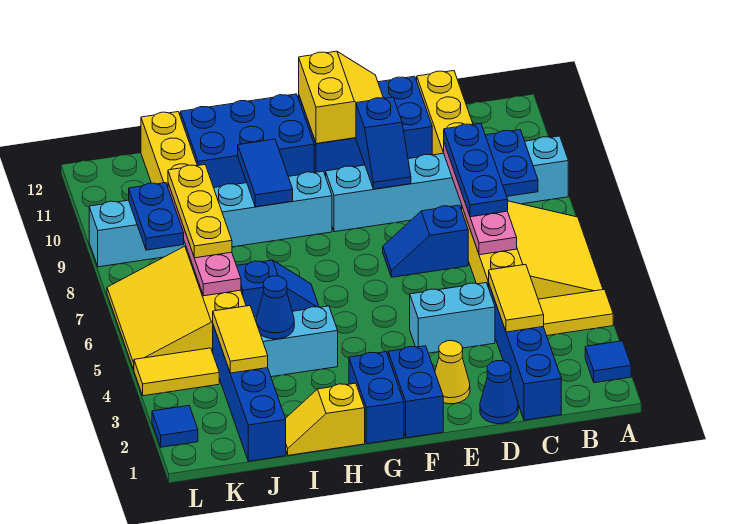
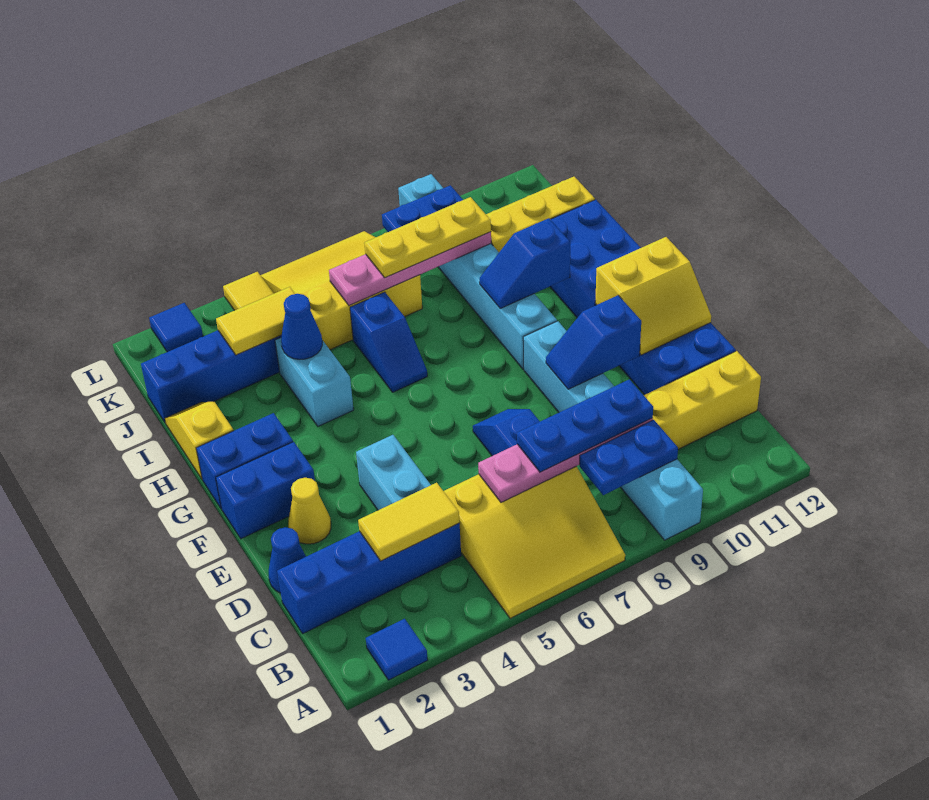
yellow 1x2 tile [538,289,613,336] -> none
blue 1x2 tile [238,139,293,207] -> blue 1x2 slope [480,218,570,308]

